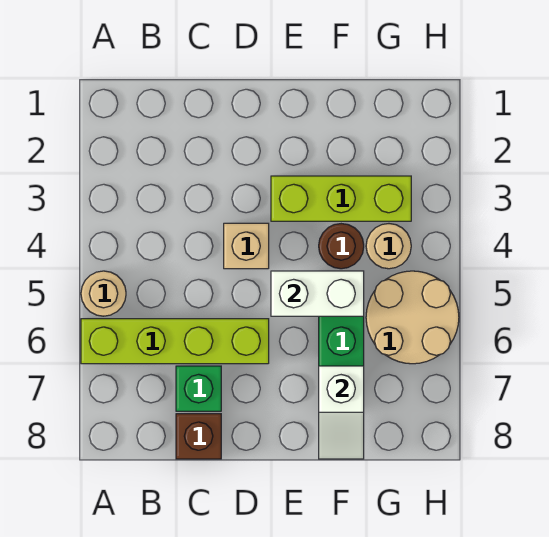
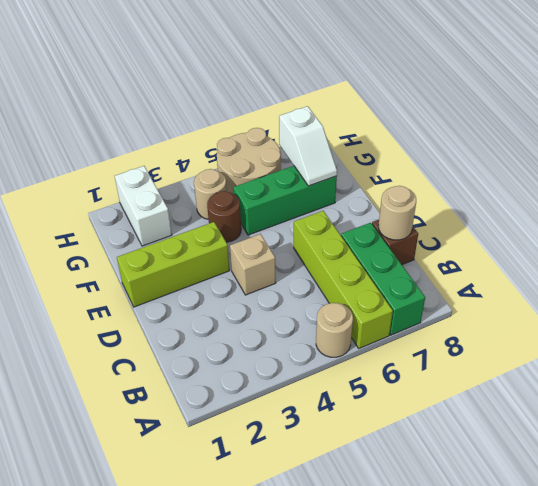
green 1x1 brick [176,366,221,411] -> green 1x3 brick [341,223,425,335]
none -> tan 1x1 round brick [379,186,416,240]
lime 1x3 brick [271,176,411,221] -> lime 1x3 brick turned to [117,222,230,307]
white 1x2 brick [271,271,364,316] -> white 1x2 brick moved to [115,166,172,246]
white 1x2 slope [319,366,364,459] -> white 1x2 slope turned to [279,106,337,186]

